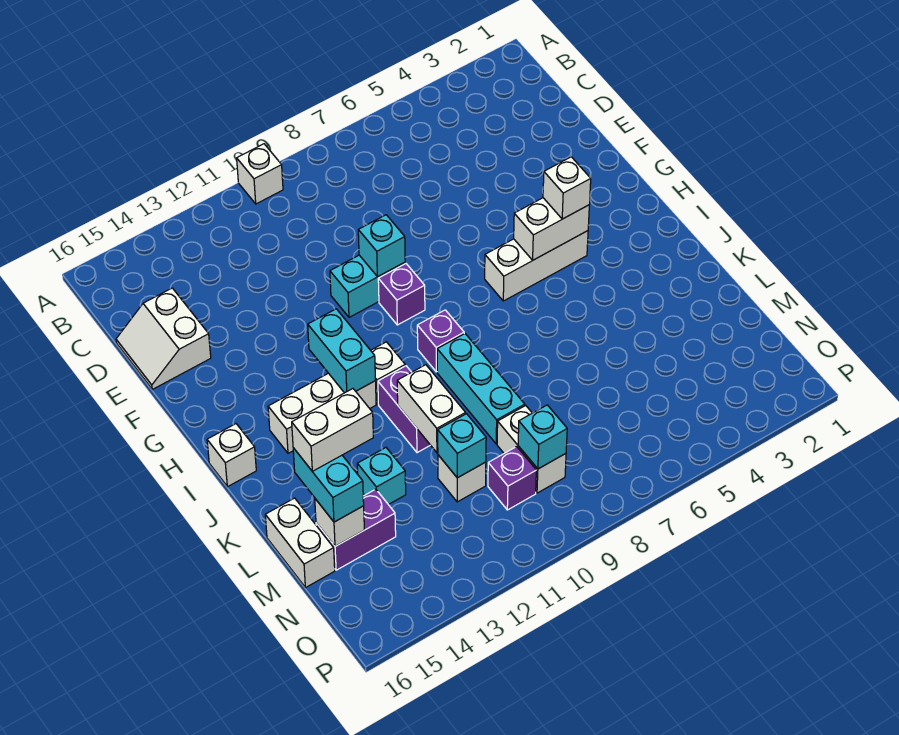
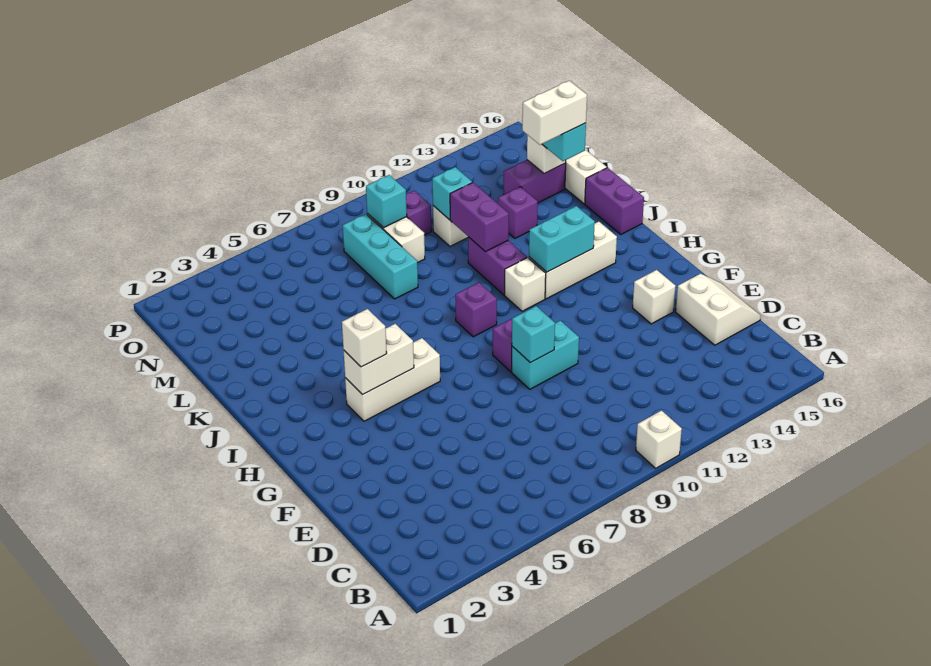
cyan 1x2 brick [308,309,375,393] -> cyan 1x2 brick turned to [529,206,595,272]
white 1x1 brick [207,424,256,487] -> white 1x1 brick moved to [633,270,676,324]
cyan 1x3 brick [437,334,525,444] -> cyan 1x3 brick moved to [343,214,418,299]
none -> purple 1x2 brick [585,168,644,234]
white 1x2 brick [397,365,466,453] -> purple 1x2 brick [450,183,509,252]
cyan 1x1 brick [357,448,406,505] -> purple 1x1 brick [498,187,538,238]

